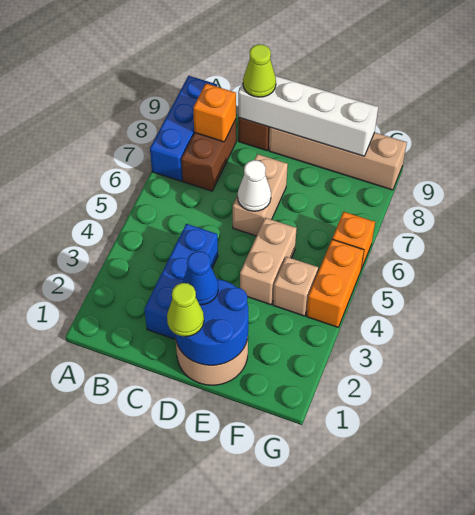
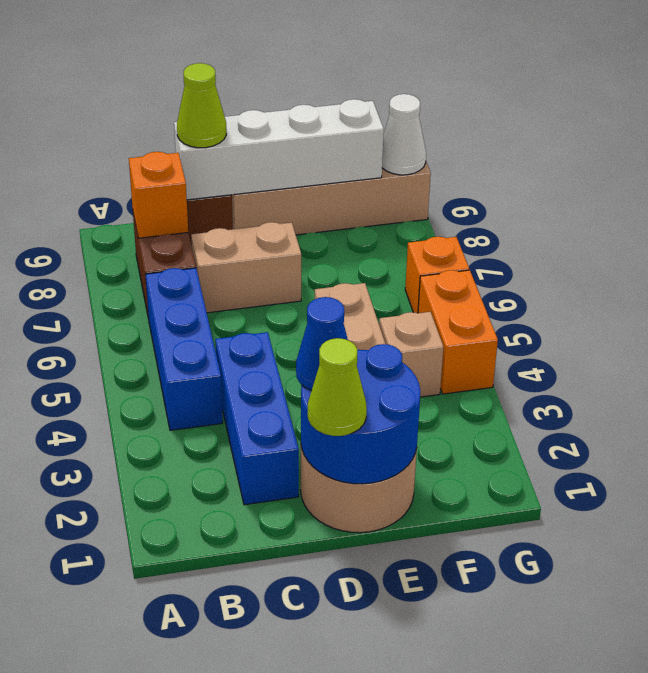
blue 1x3 brick [150,76,217,181] -> blue 1x3 brick moved to [145,268,223,430]
tan 1x2 brick [233,154,288,236] -> tan 1x2 brick turned to [191,222,301,313]
white 1x1 cone [238,160,271,211] -> white 1x1 cone moved to [382,94,426,175]

